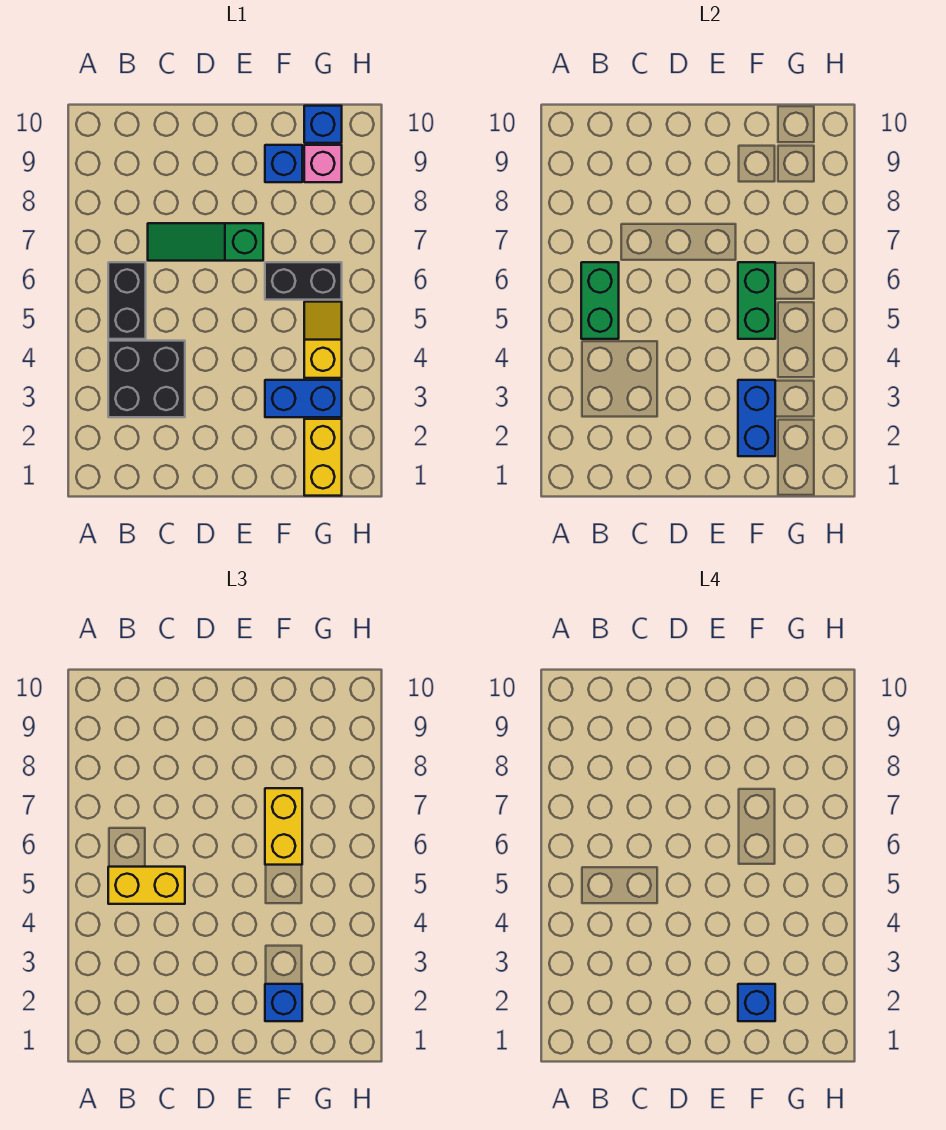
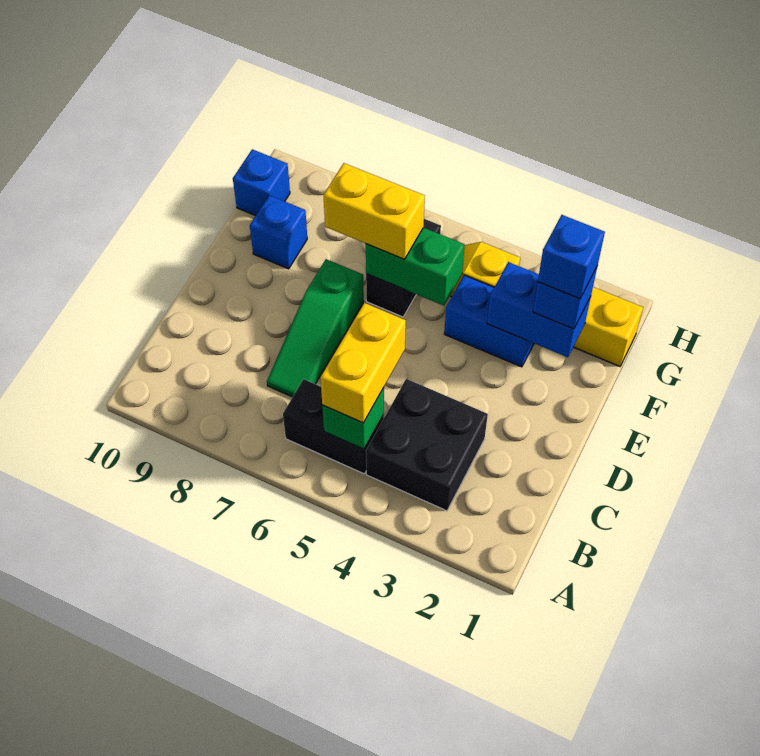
green 1x2 brick [581,262,619,339] -> green 1x1 brick [322,388,384,449]
blue 1x2 brick [265,380,342,417] -> blue 1x2 brick turned to [444,275,534,367]
pink 1x1 brick [304,145,342,182] -> none

